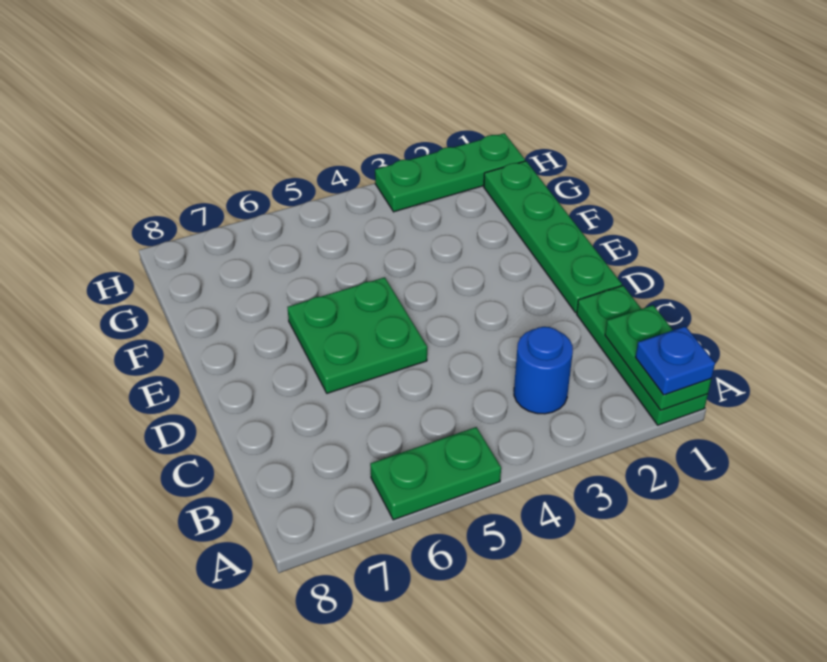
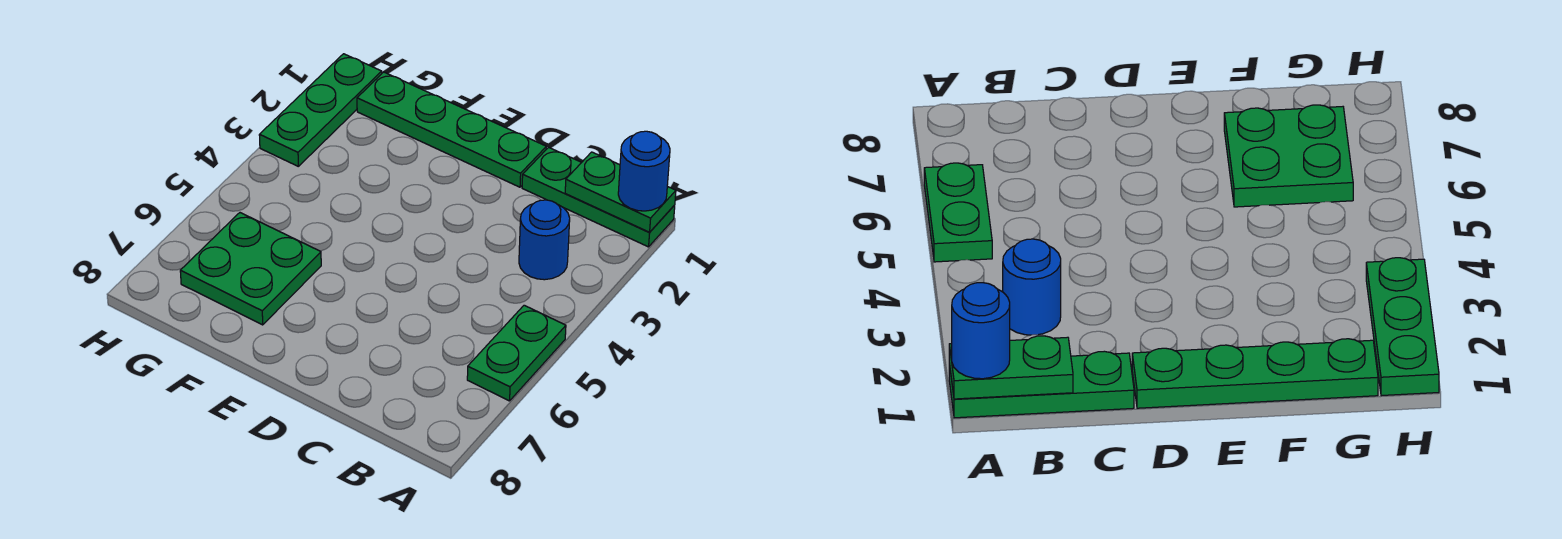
blue 1x1 plate [635,326,715,395] -> blue 1x1 round brick [618,131,670,211]
green 2x2 plate [288,277,427,393] -> green 2x2 plate moved to [180,213,321,325]

